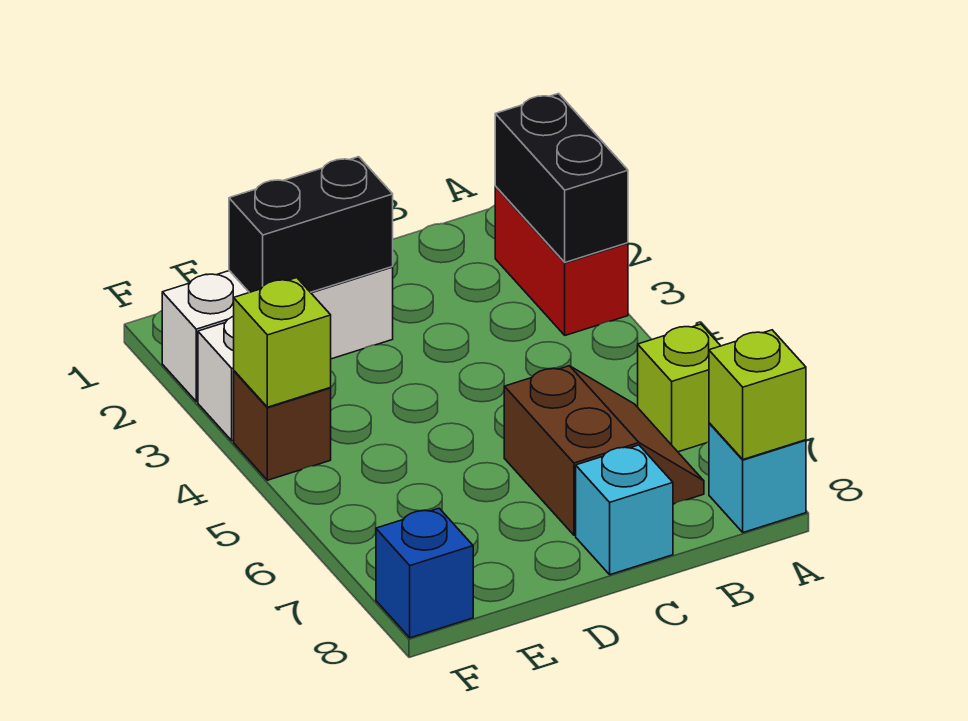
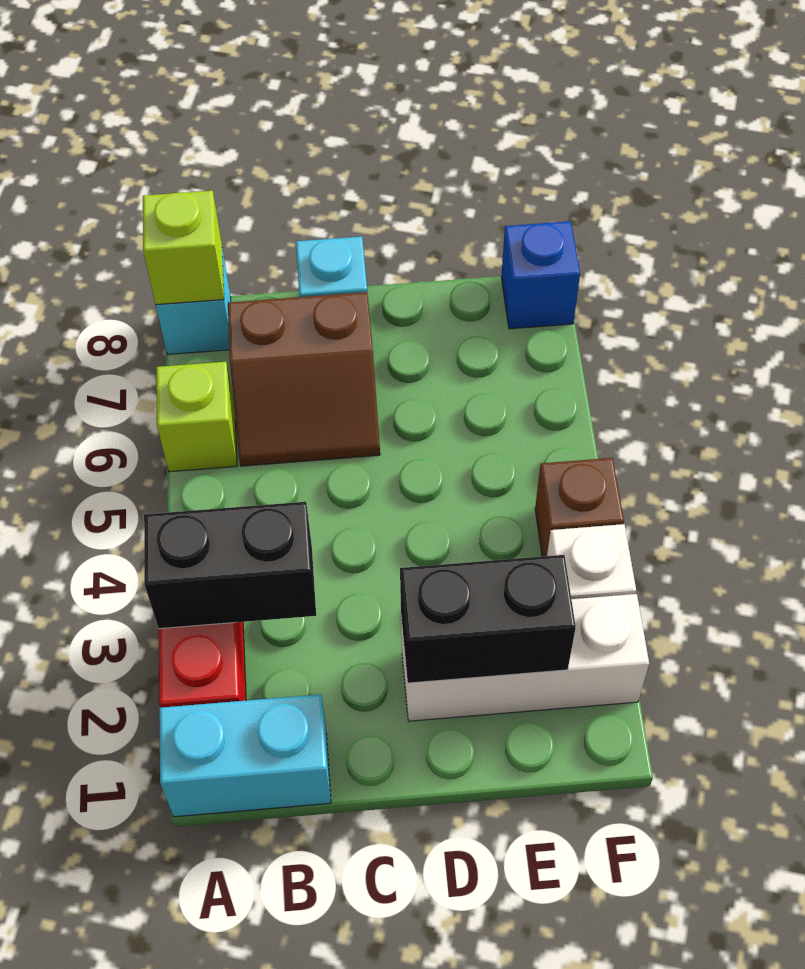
none -> cyan 1x2 brick [159,694,331,817]
black 1x2 brick [495,94,628,262] -> black 1x2 brick turned to [144,502,316,629]
brown 2x2 slope [504,366,704,535] -> brown 2x2 slope turned to [228,292,380,466]
lime 1x1 brick [234,278,331,407] -> none

